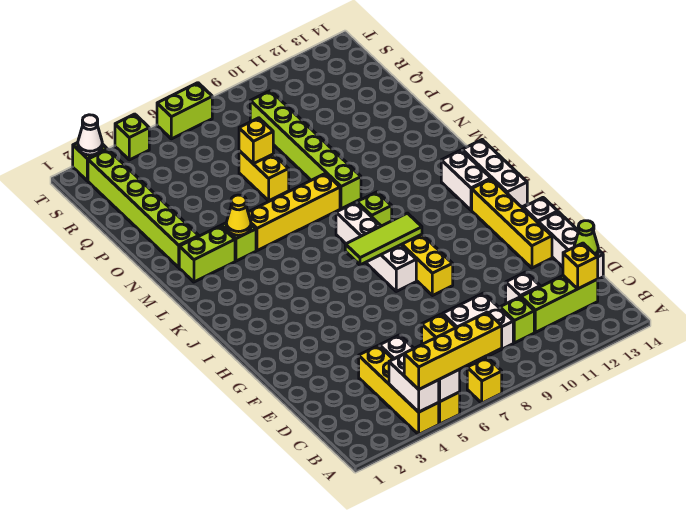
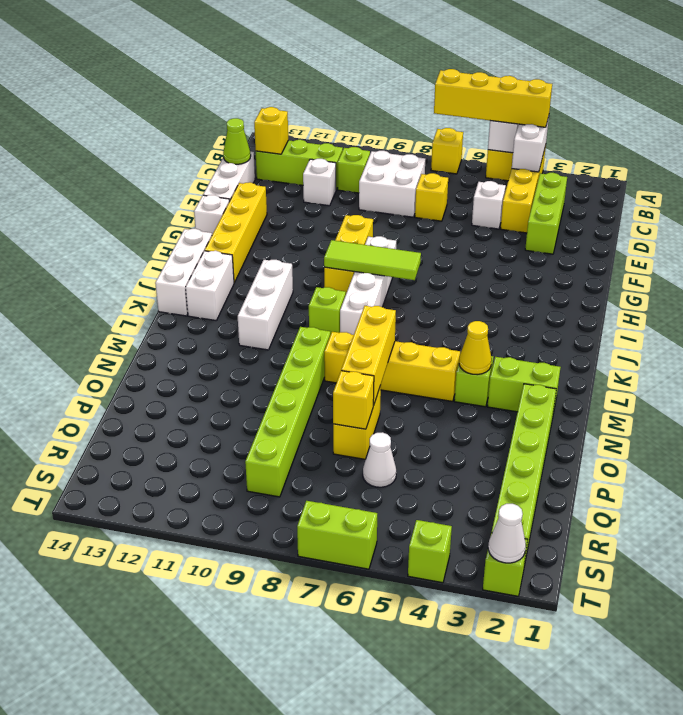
none -> lime 1x3 brick [525,173,567,254]
none -> white 1x3 brick [238,260,293,350]
none -> yellow 1x3 brick [341,306,396,405]
none -> white 1x1 cone [363,432,396,487]

